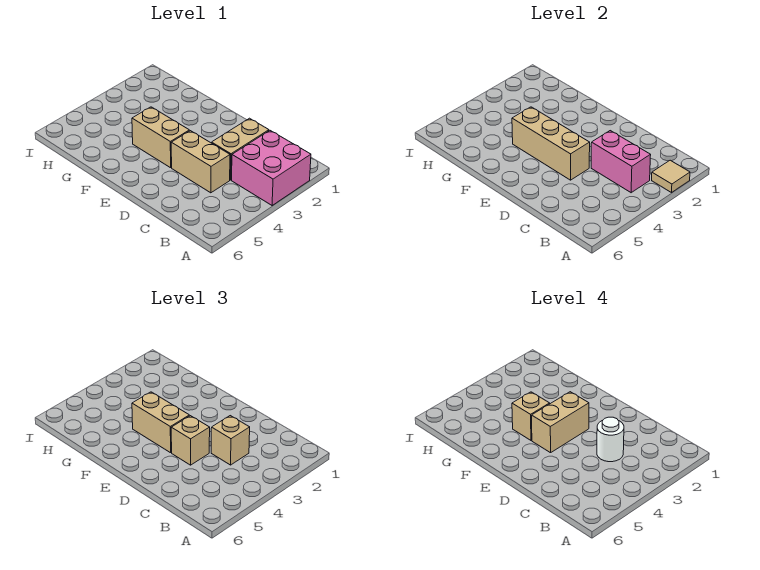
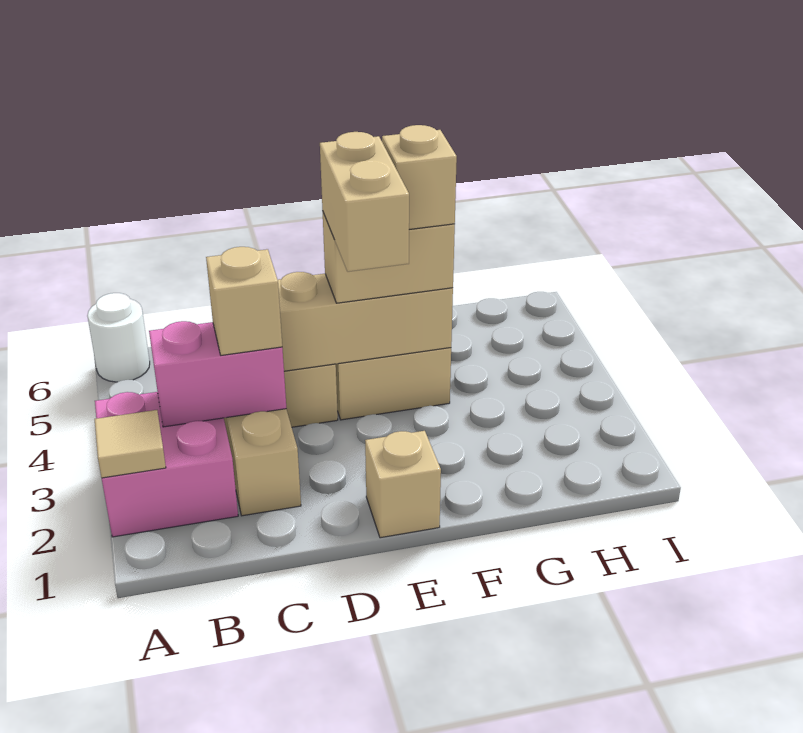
white 1x1 round brick [597,417,624,462] -> white 1x1 round brick moved to [87,293,150,382]
tan 1x1 brick [171,416,210,465] -> tan 1x1 brick moved to [365,431,441,538]

